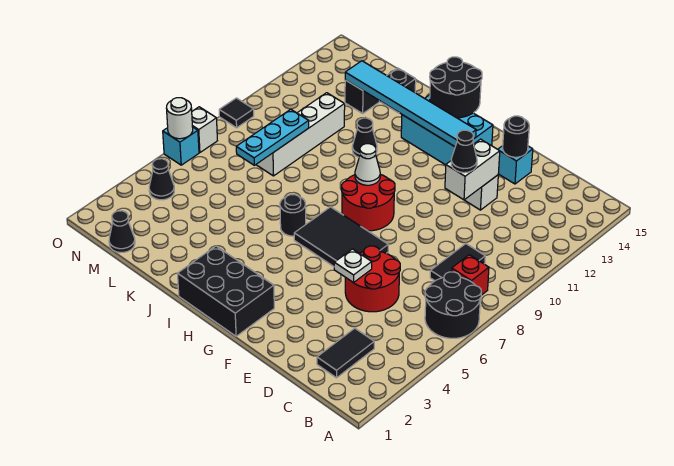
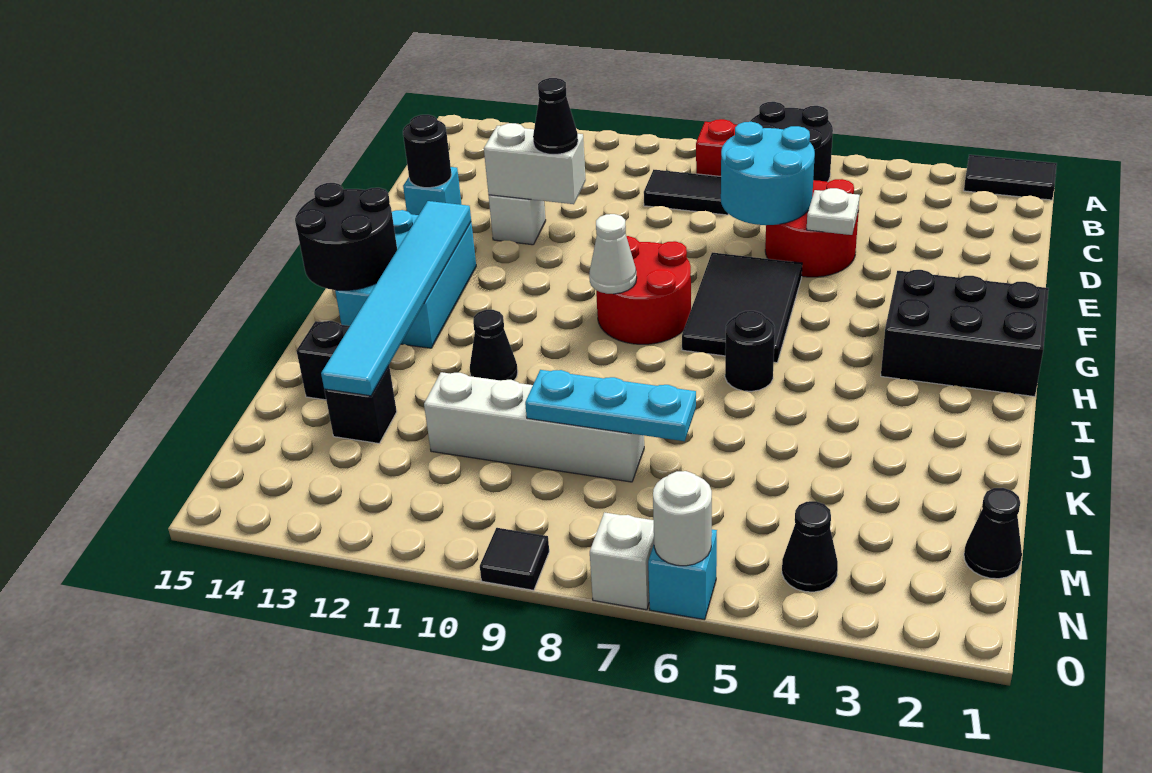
black 1x2 tile [317,328,374,378] -> black 1x2 tile moved to [964,155,1057,200]
none -> cyan 2x2 round brick [721,122,815,225]
black 2x3 brick [177,246,274,336] -> black 2x3 brick turned to [881,270,1049,397]

